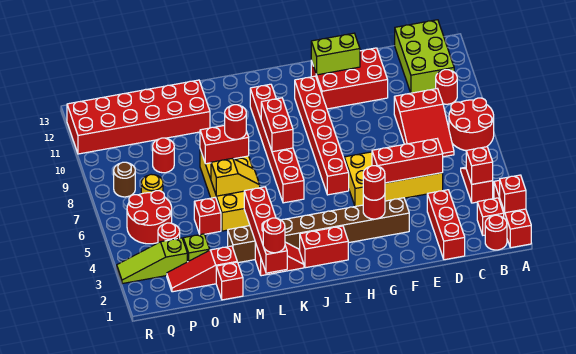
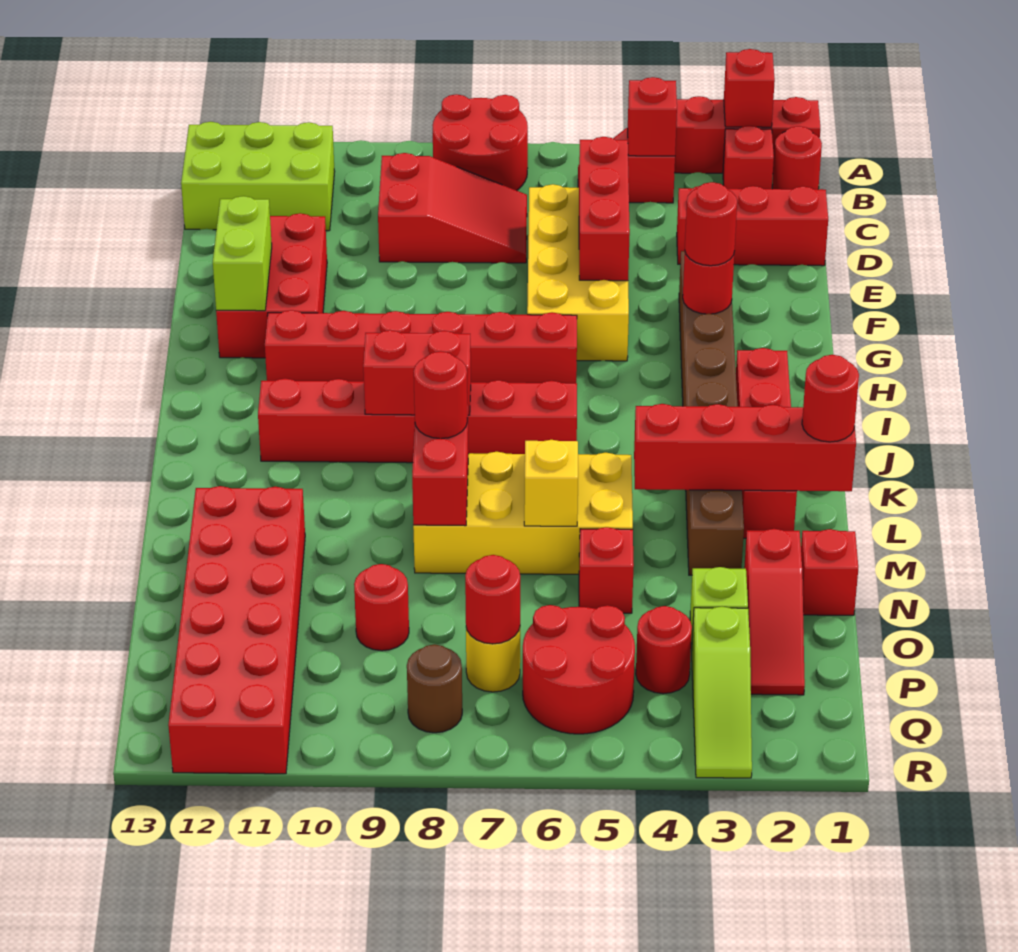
red 1x1 round brick [436,70,457,104] -> red 1x1 round brick moved to [465,555,520,644]

